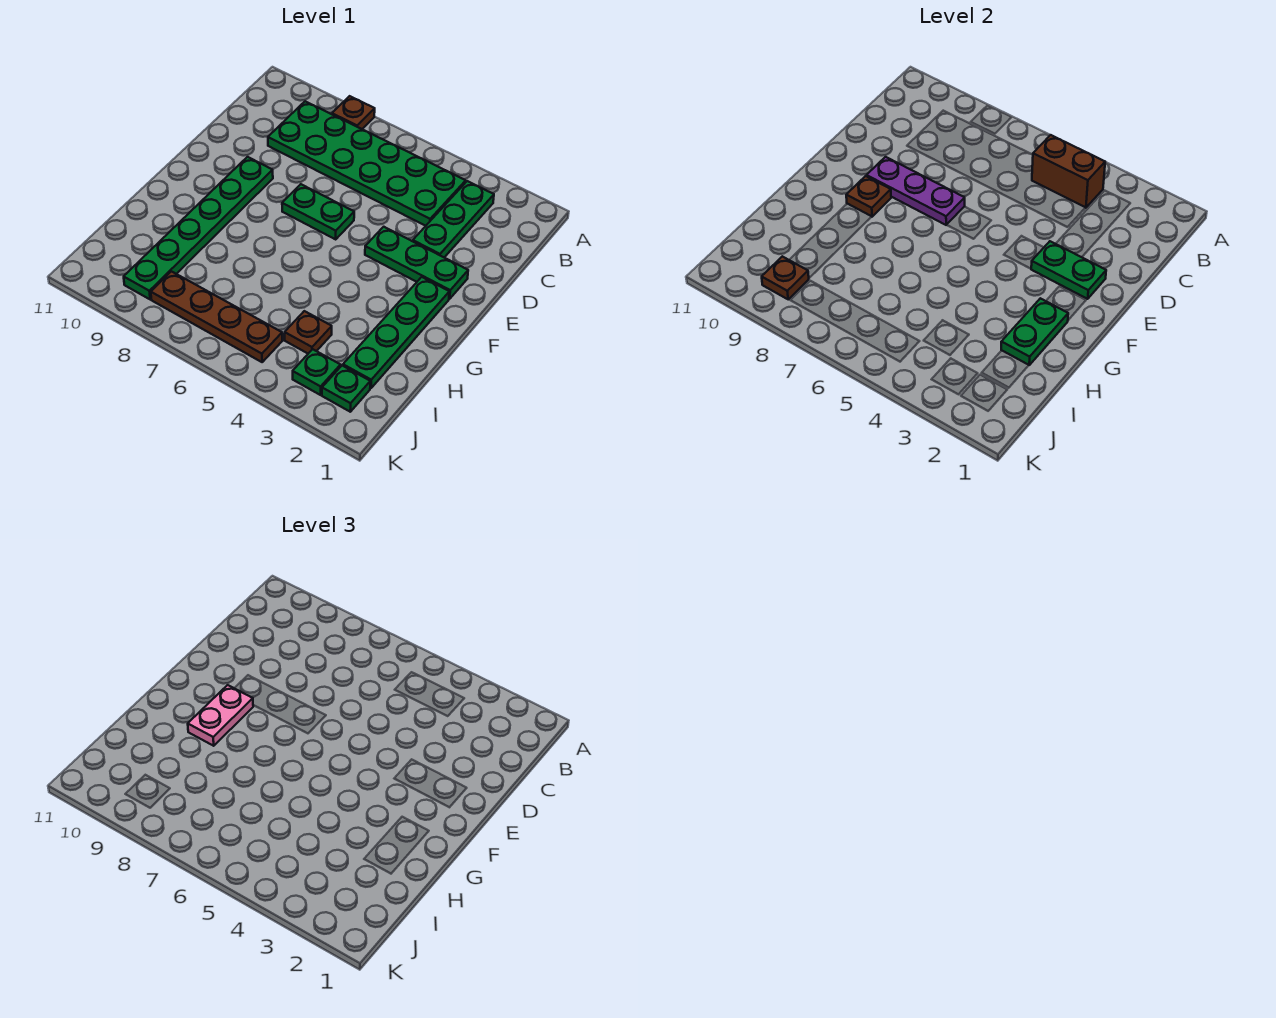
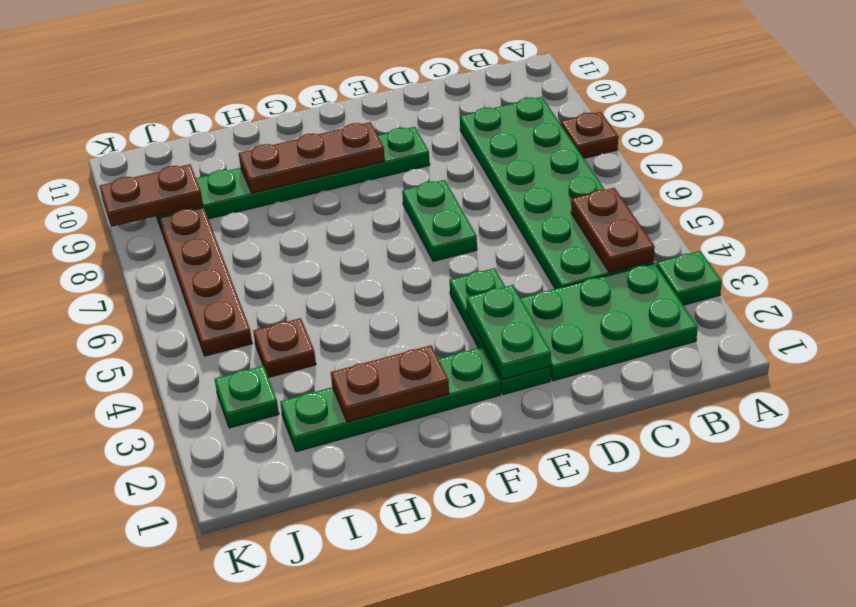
green 1x3 plate [413,181,494,257] -> green 2x3 plate [521,263,698,381]
brown 1x2 brick [1032,135,1105,208] -> brown 1x2 plate [571,188,655,272]
purple 1x3 plate [867,157,965,225] -> none
brown 1x1 plate [846,176,891,217] -> brown 1x3 plate [239,122,385,193]
pink 1x2 plate [188,685,253,746] -> none
green 1x2 plate [1001,298,1068,365] -> brown 1x2 plate [331,345,449,422]
green 1x1 plate [322,366,370,412] -> green 1x1 plate moved to [656,251,722,305]
brown 1x1 plate [762,256,809,299] -> brown 1x2 plate [100,164,203,227]

